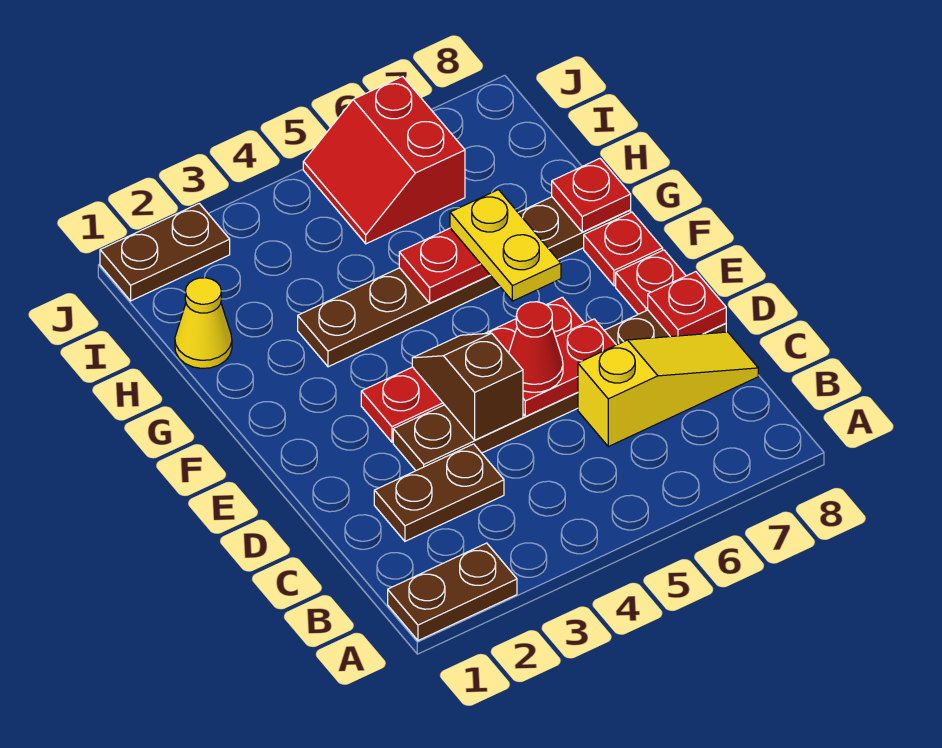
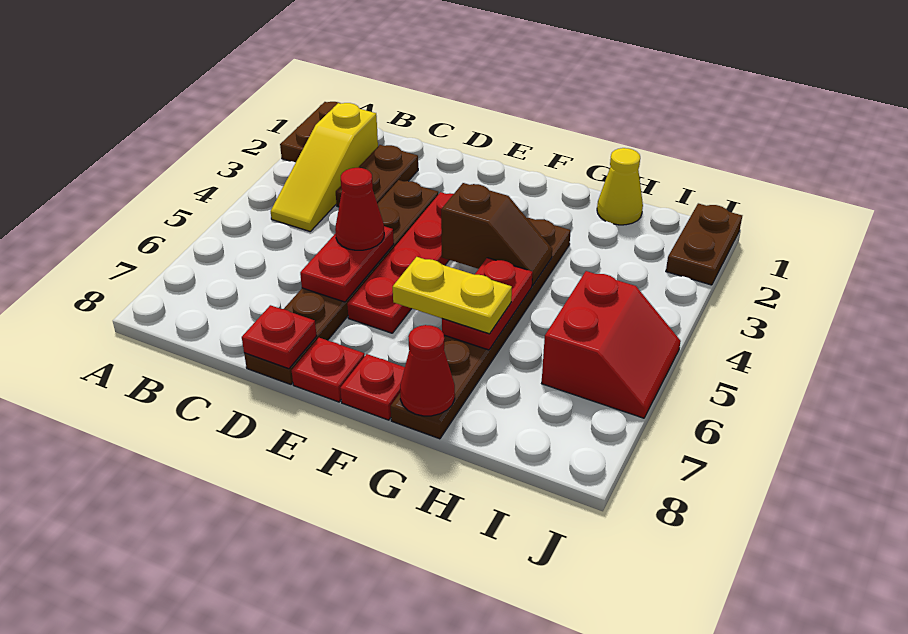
yellow 1x3 slope [578,332,758,447] -> yellow 1x3 slope moved to [271,103,378,231]
brown 1x2 slope [412,333,523,440] -> brown 1x2 slope moved to [441,183,552,285]
red 1x1 plate [552,159,631,232] -> red 1x1 cone [400,325,455,416]
red 2x2 slope [303,76,465,244] -> red 2x2 slope turned to [542,271,681,418]

